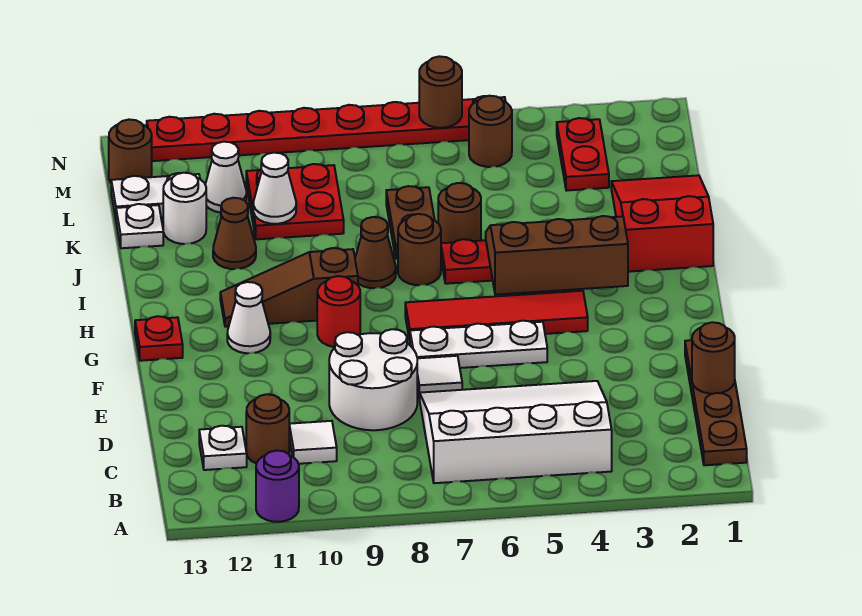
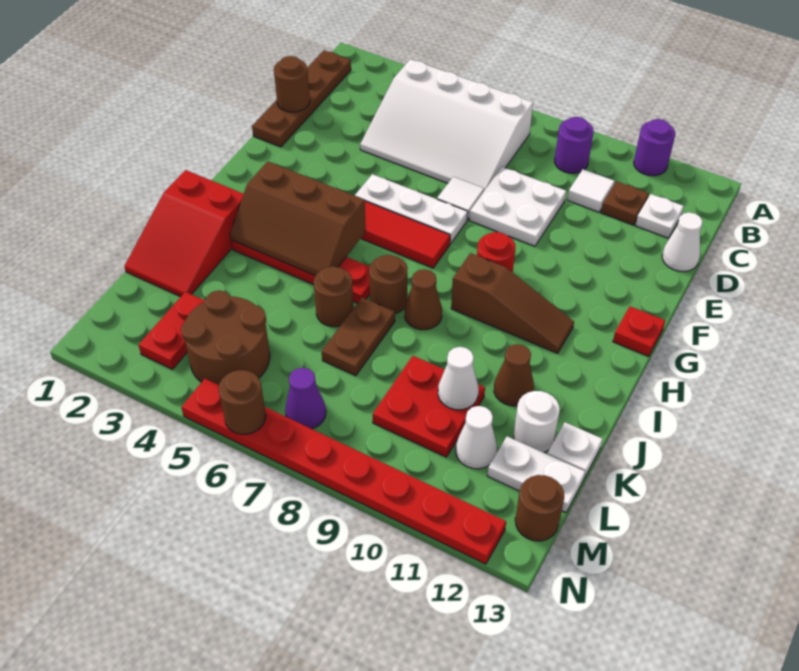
none -> purple 1x1 round brick [555,117,594,173]
brown 1x1 round brick [246,394,289,463] -> brown 1x1 plate [601,181,649,225]
white 2x2 round brick [329,329,417,430] -> white 2x2 plate [469,167,566,246]
white 1x1 cone [227,282,270,353] -> white 1x1 cone moved to [662,212,702,271]
brown 1x1 round brick [469,96,512,167] -> brown 2x2 round brick [181,291,270,385]
none -> purple 1x1 cone [285,368,326,429]

